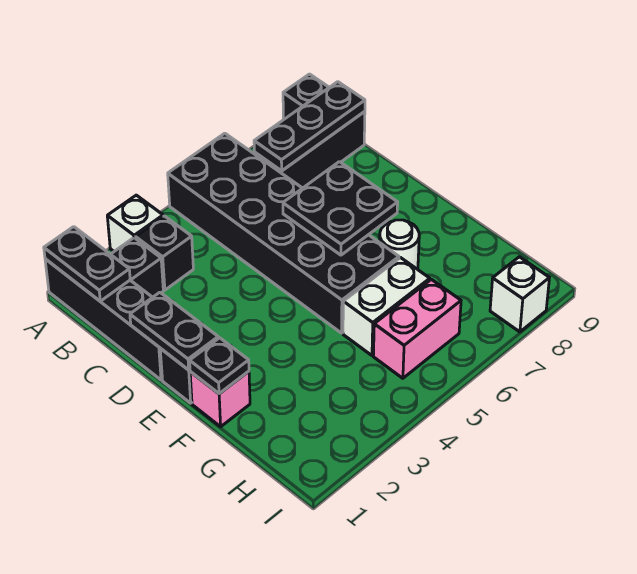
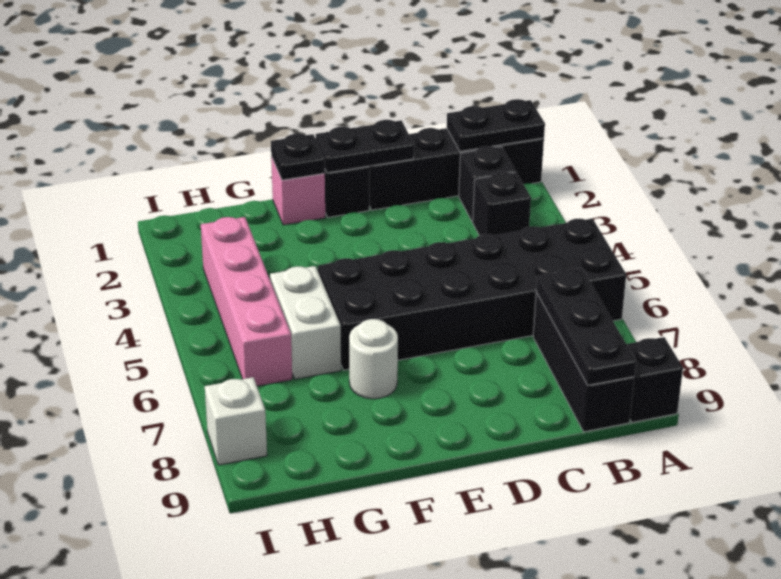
white 1x1 brick [107,195,163,251] -> none
black 2x2 plate [283,162,398,255] -> none
pink 1x2 brick [373,279,461,378] -> pink 1x4 brick [201,217,292,386]

